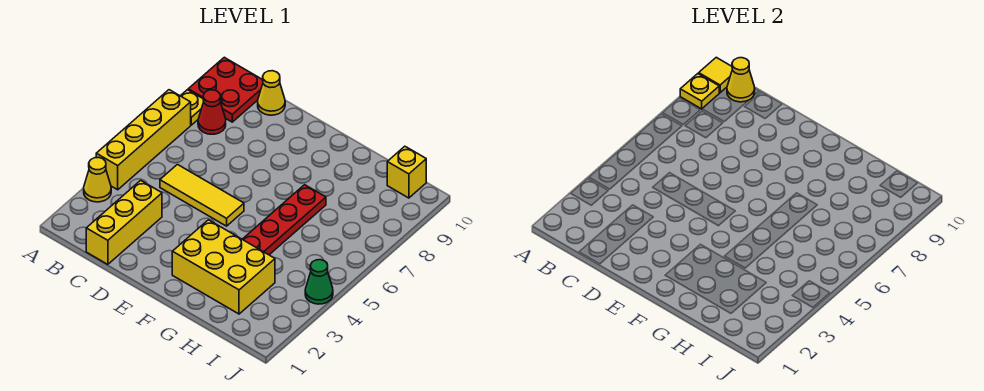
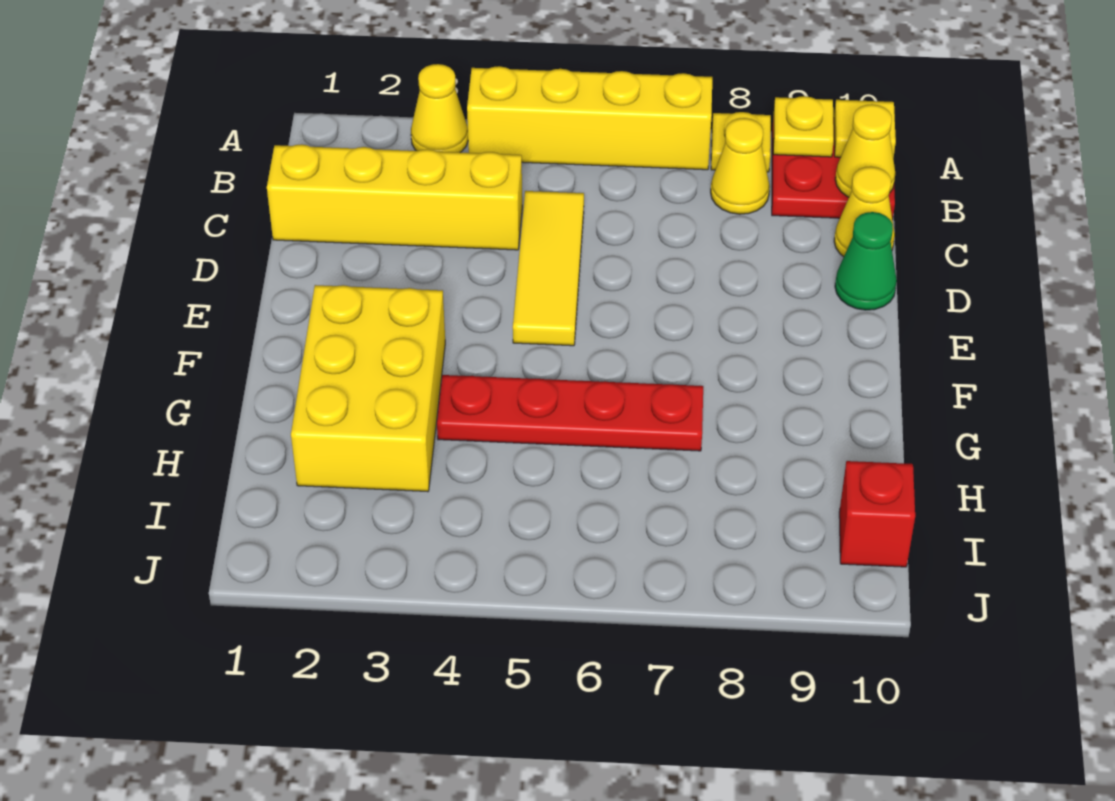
red 1x1 cone [198,90,226,134] -> yellow 1x1 cone [711,118,770,214]
yellow 1x3 brick [86,180,162,264] -> yellow 1x4 brick [267,144,522,250]
yellow 1x1 brick [387,146,426,198] -> red 1x1 brick [839,461,915,567]
green 1x1 cone [305,260,333,304] -> green 1x1 cone moved to [835,212,897,310]

